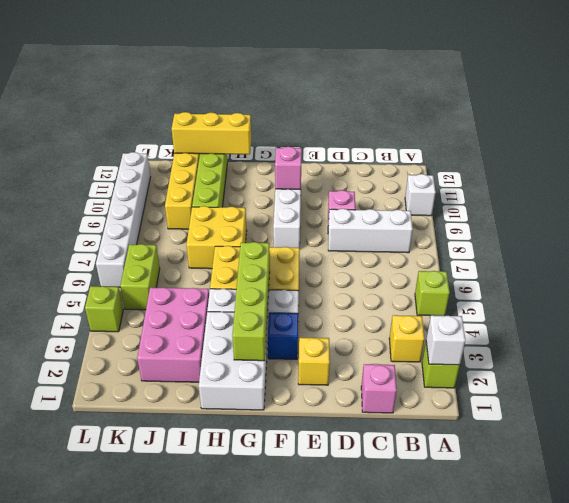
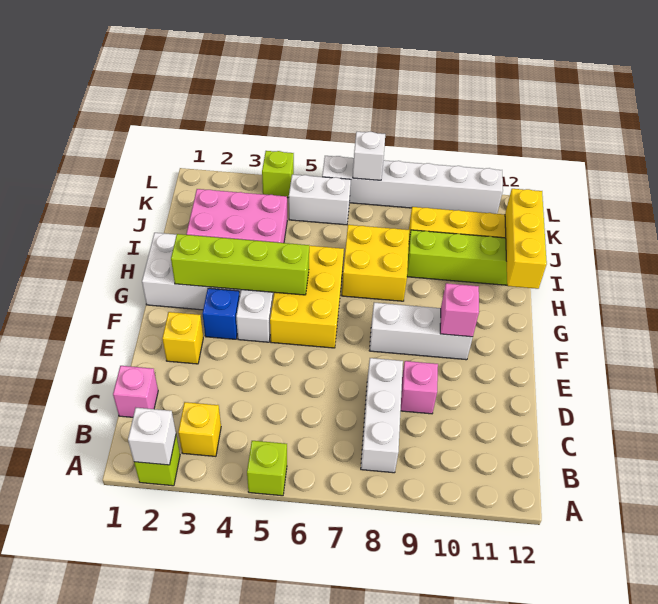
white 1x1 brick [405,174,436,216] -> white 1x1 brick moved to [353,132,385,180]
lime 1x2 brick [120,244,160,310] -> white 1x2 brick [289,174,351,225]

